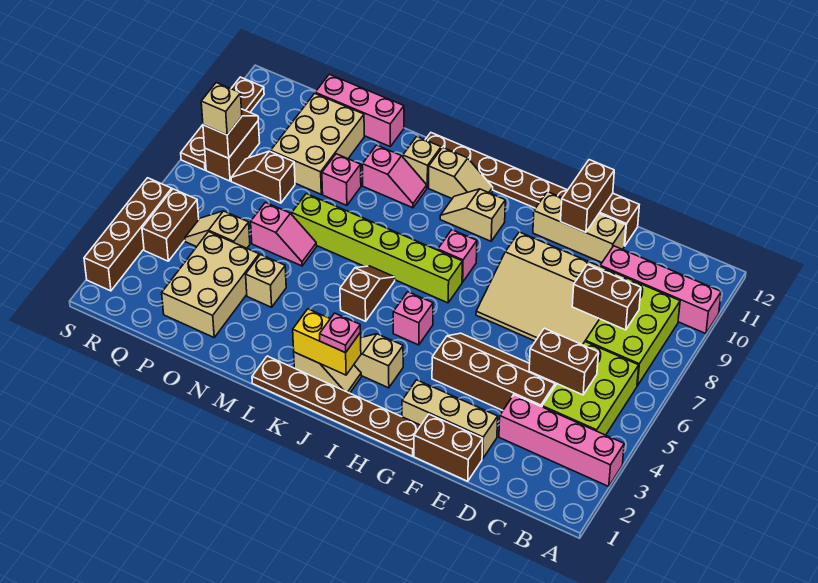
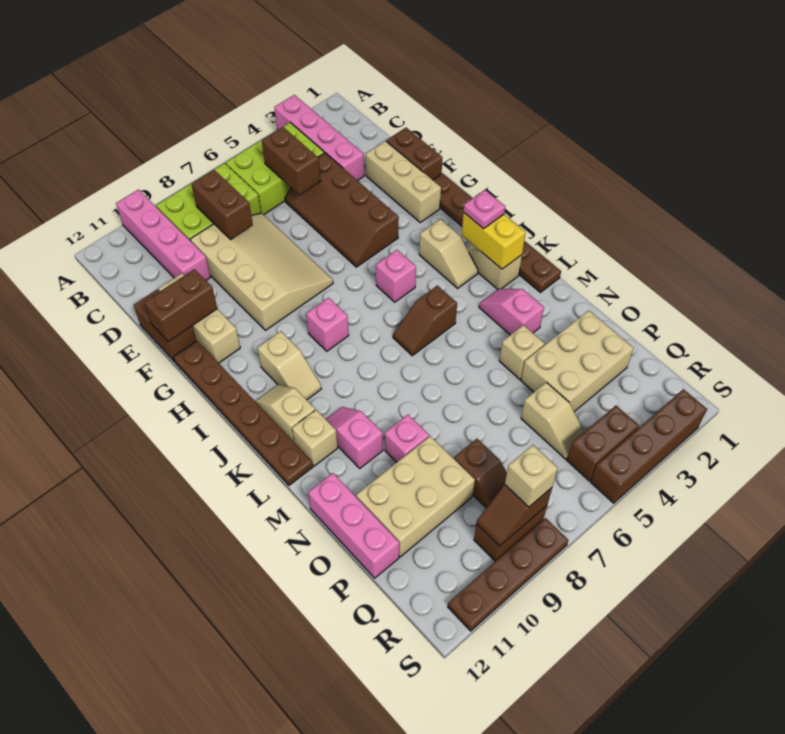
lime 1x6 brick [292,194,462,303] -> none
pink 1x2 slope [251,202,317,266] -> pink 1x2 slope moved to [479,288,544,335]

